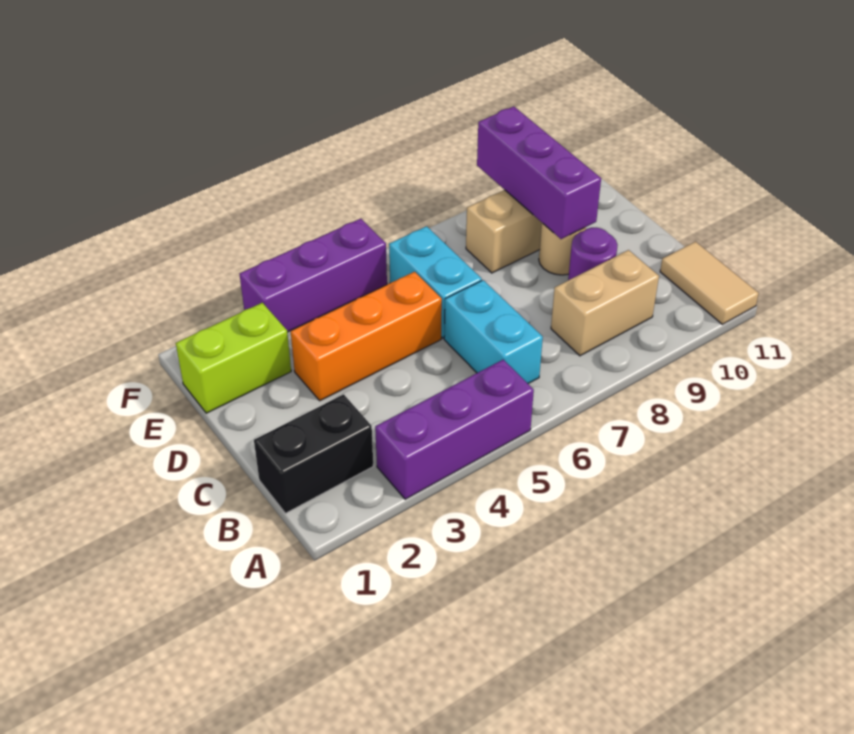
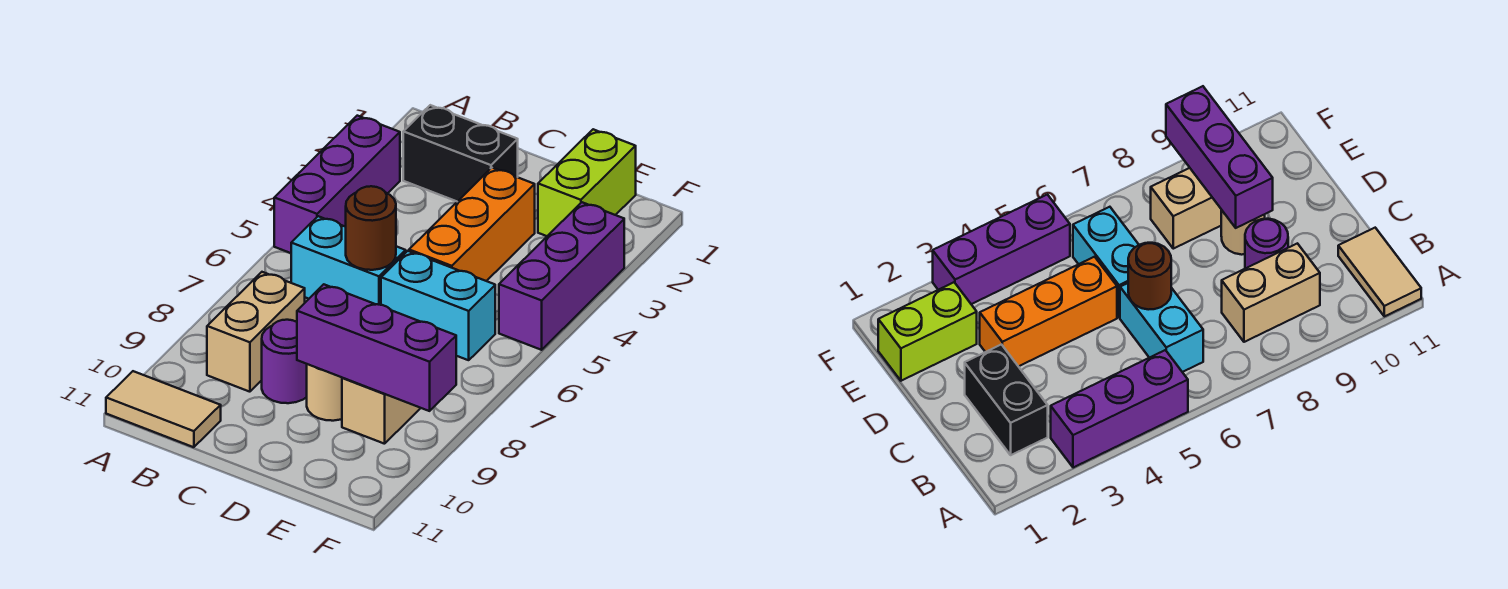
black 1x2 brick [254,394,373,513] -> black 1x2 brick turned to [403,105,518,202]
none -> brown 1x1 round brick [346,186,396,270]

